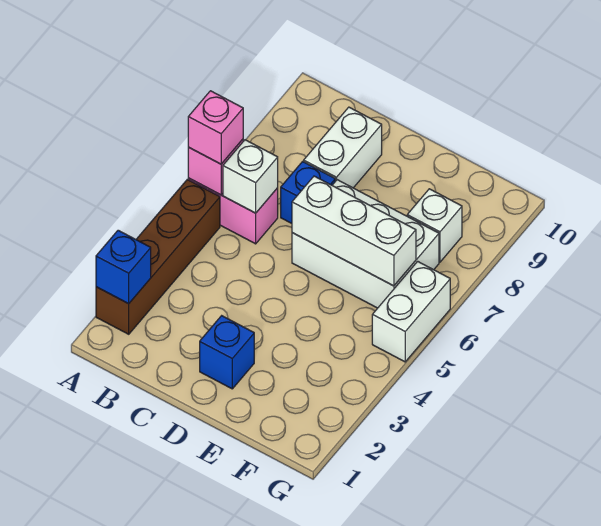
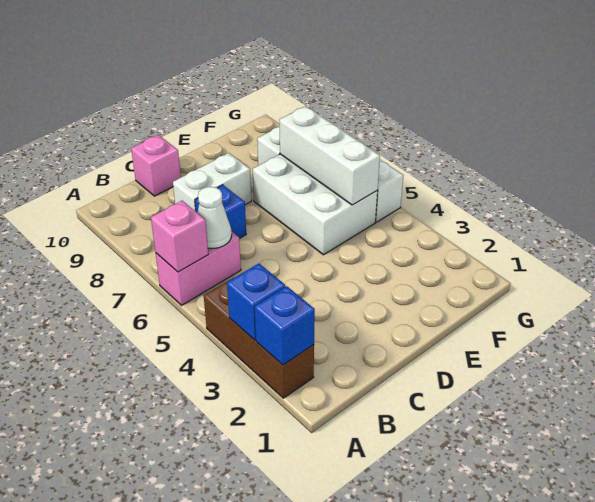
brown 1x4 brick [96,179,220,334] -> brown 1x3 brick [204,277,314,398]
pink 1x1 brick [188,91,243,164] -> pink 1x1 brick moved to [131,135,181,196]
white 1x1 brick [223,140,278,213] -> white 1x1 cone [198,187,232,249]
white 1x2 brick [304,107,382,188] -> white 1x2 brick turned to [173,153,251,211]
blue 1x1 brick [200,316,254,389] -> blue 1x1 brick moved to [227,263,286,340]
white 2x3 brick [292,180,439,308] -> white 2x3 brick turned to [253,154,378,255]
white 1x3 brick [292,176,416,286] -> white 1x3 brick turned to [279,106,380,205]

